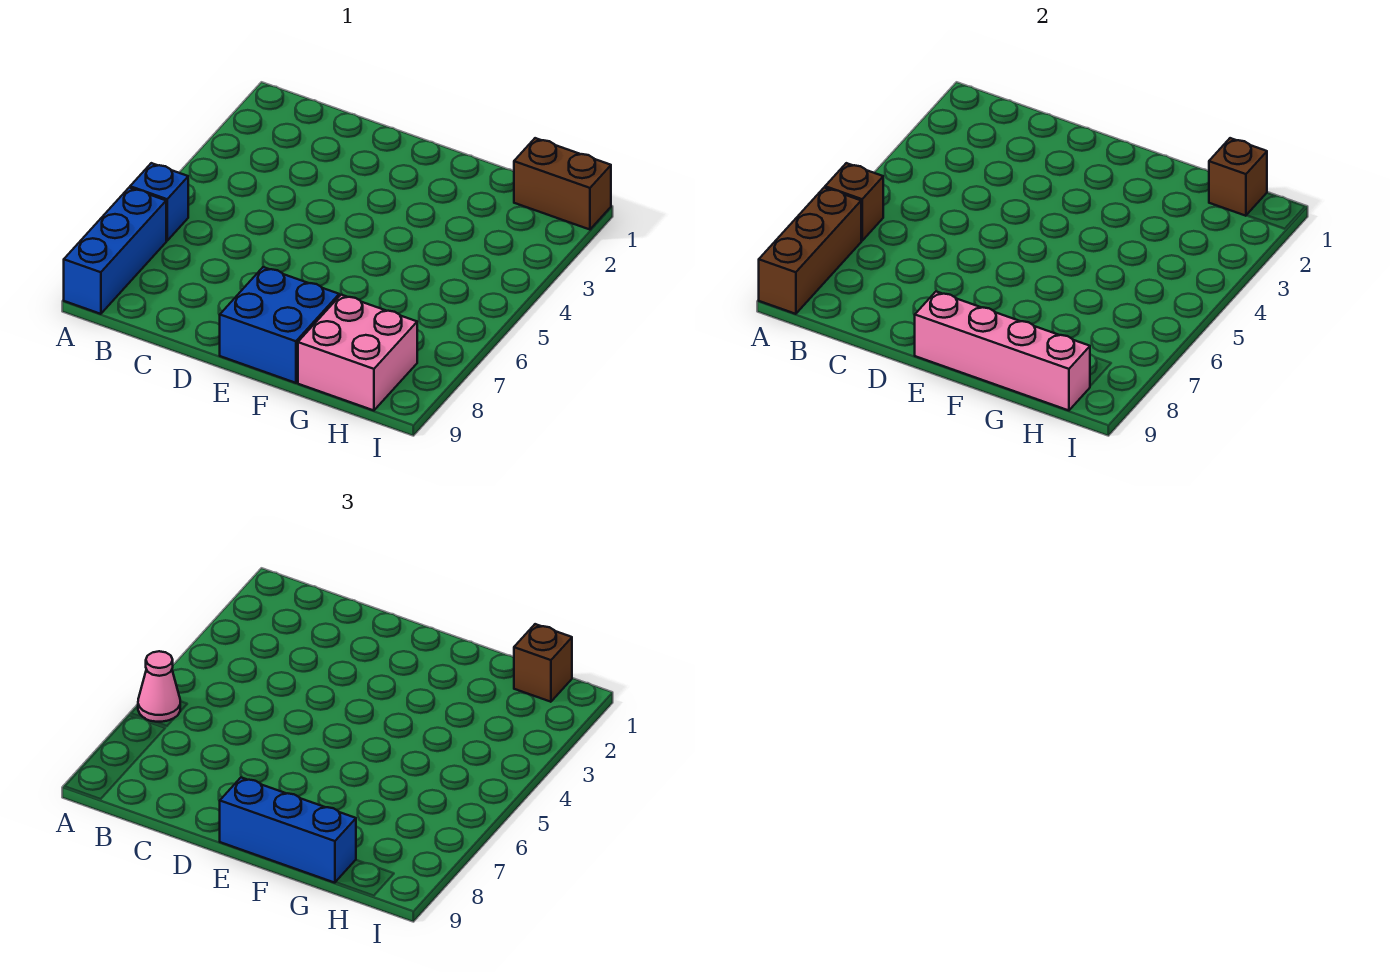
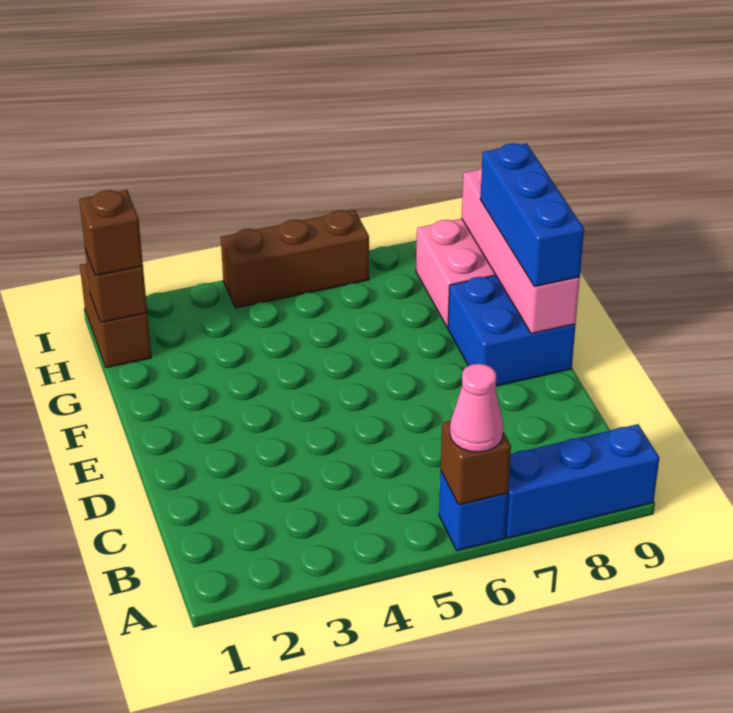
brown 1x3 brick [759,188,861,314] -> brown 1x3 brick moved to [221,210,369,308]

